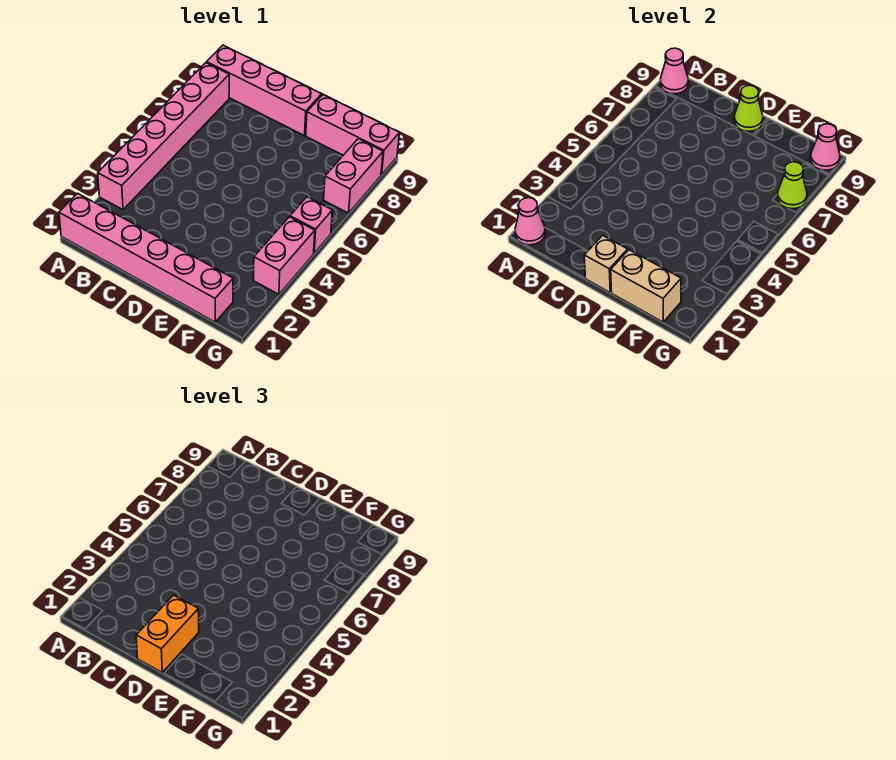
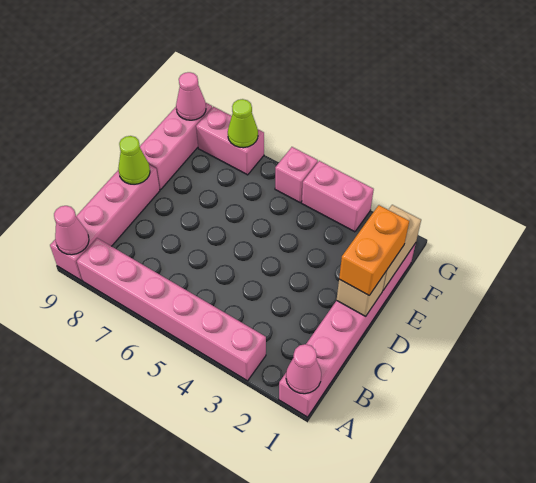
orange 1x2 brick [136,595,199,672] -> orange 1x2 brick turned to [339,205,409,295]

